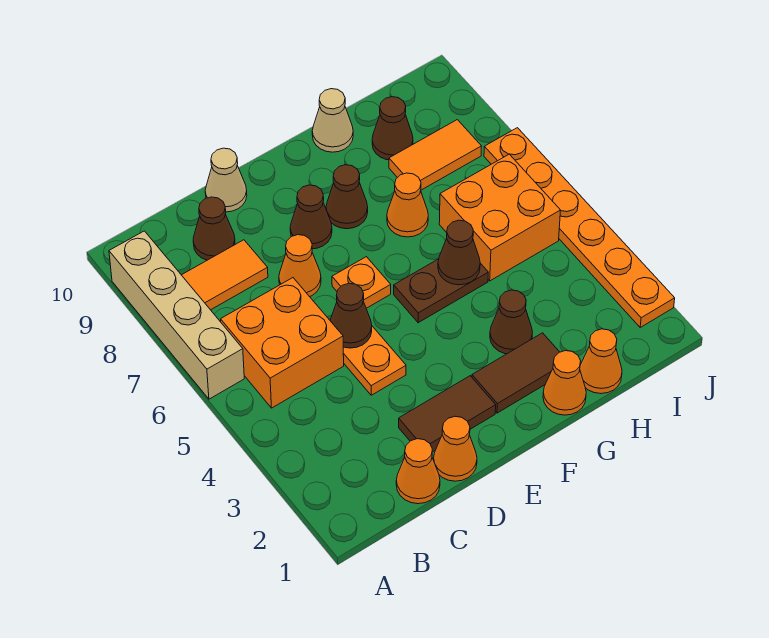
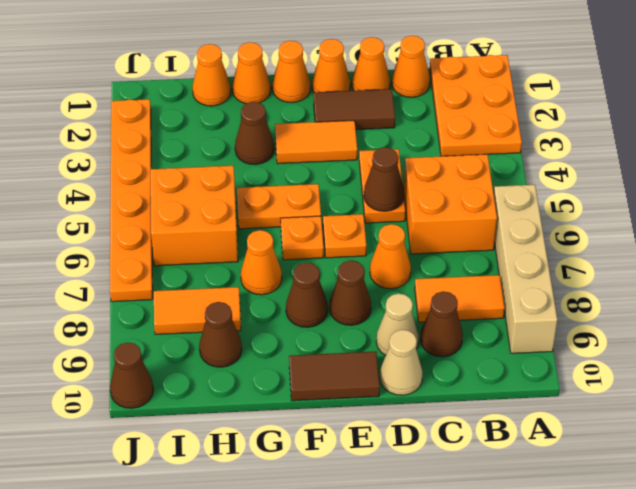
none -> orange 2x3 plate [430,55,522,156]
none -> orange 1x1 cone [312,39,350,92]
none -> orange 1x2 tile [275,120,357,164]
none -> orange 1x1 cone [272,41,310,103]
brown 1x2 tile [472,333,559,413] -> brown 1x2 tile moved to [289,352,380,401]
brown 1x2 plate [394,259,488,323] -> orange 1x2 plate [237,184,321,229]
none -> orange 1x1 plate [281,216,324,260]
brown 1x1 cone [438,220,480,285] -> brown 1x1 cone moved to [110,343,153,408]
tan 1x1 cone [312,89,353,152] -> tan 1x1 cone moved to [376,294,419,355]

